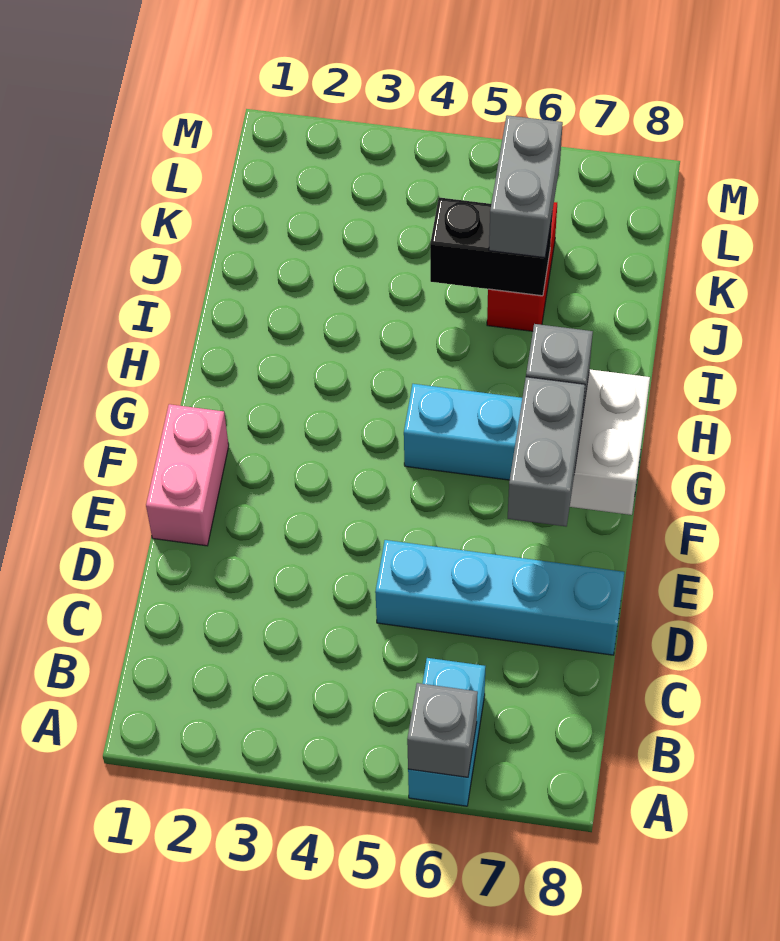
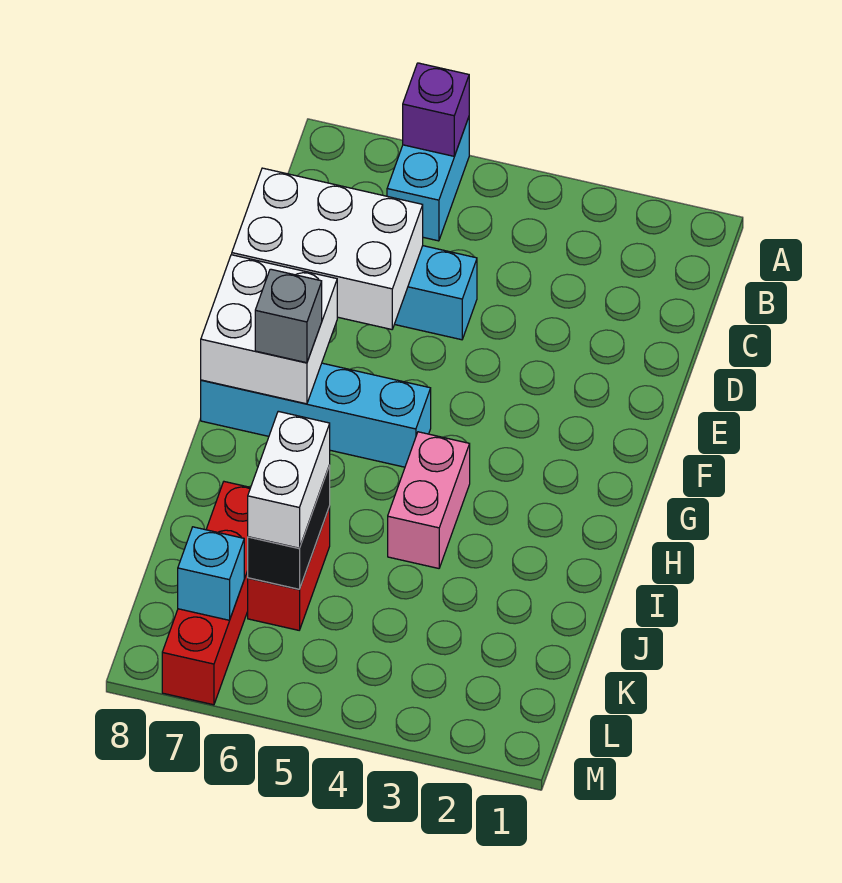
grey 1x1 brick [407,683,478,777] -> purple 1x1 brick [403,63,469,156]
none -> white 2x3 brick [232,168,423,329]
pink 1x2 brick [146,404,229,546] -> pink 1x2 brick moved to [388,432,470,568]
grey 1x2 brick [508,377,585,526] -> none
black 1x2 brick [430,197,552,296] -> black 1x2 brick turned to [248,465,330,589]
grey 1x2 brick [489,115,563,258] -> white 1x2 brick [248,411,330,548]
none -> red 1x4 brick [162,482,251,705]
none -> cyan 1x1 brick [178,527,244,620]

